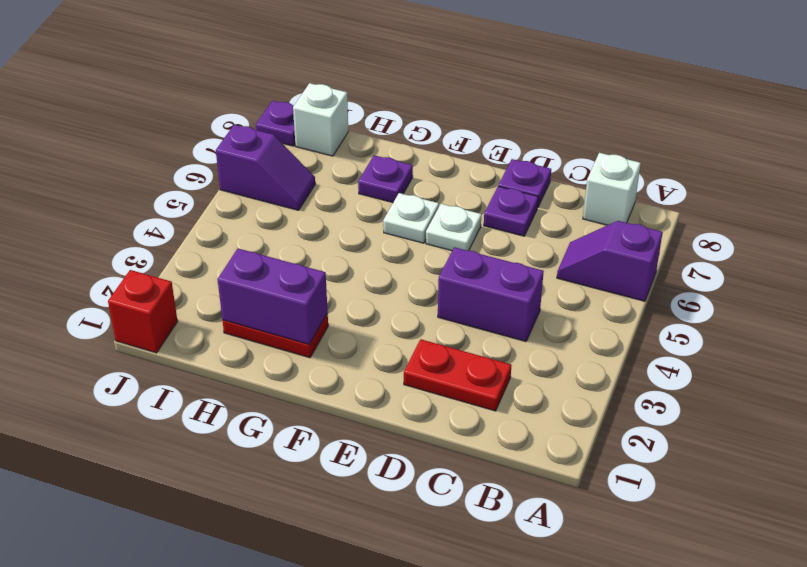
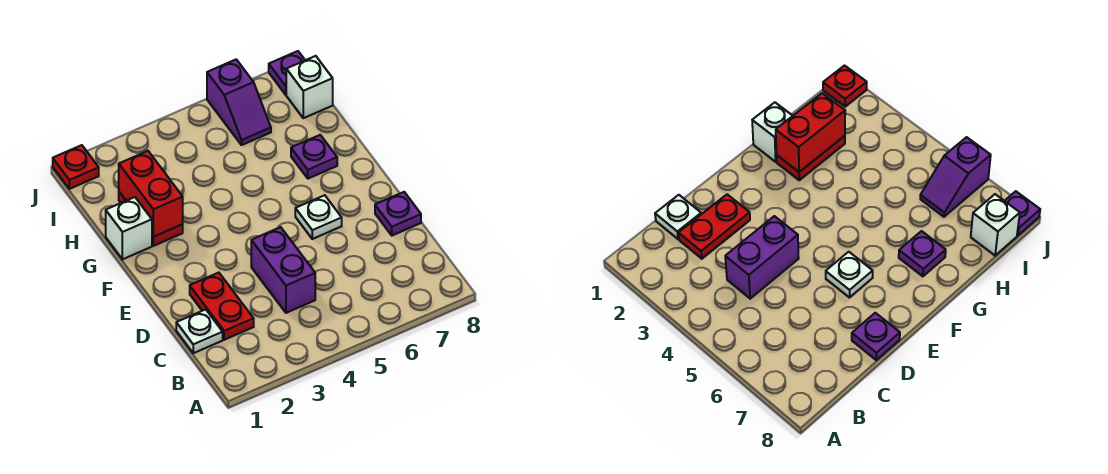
purple 1x2 slope [557,221,663,301] -> none
white 1x1 brick [583,153,641,225] -> white 1x1 brick moved to [106,197,152,259]
purple 1x1 plate [484,186,538,236] -> none
white 1x1 plate [383,193,439,243] -> white 1x1 plate moved to [176,309,223,353]
purple 1x2 brick [218,248,328,344] -> red 1x2 brick [119,151,183,237]
red 1x1 brick [108,270,178,353] -> red 1x1 plate [53,145,99,189]

